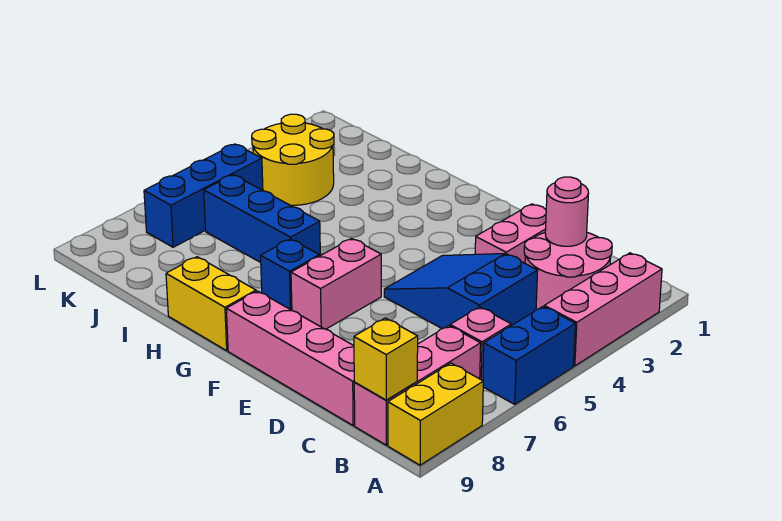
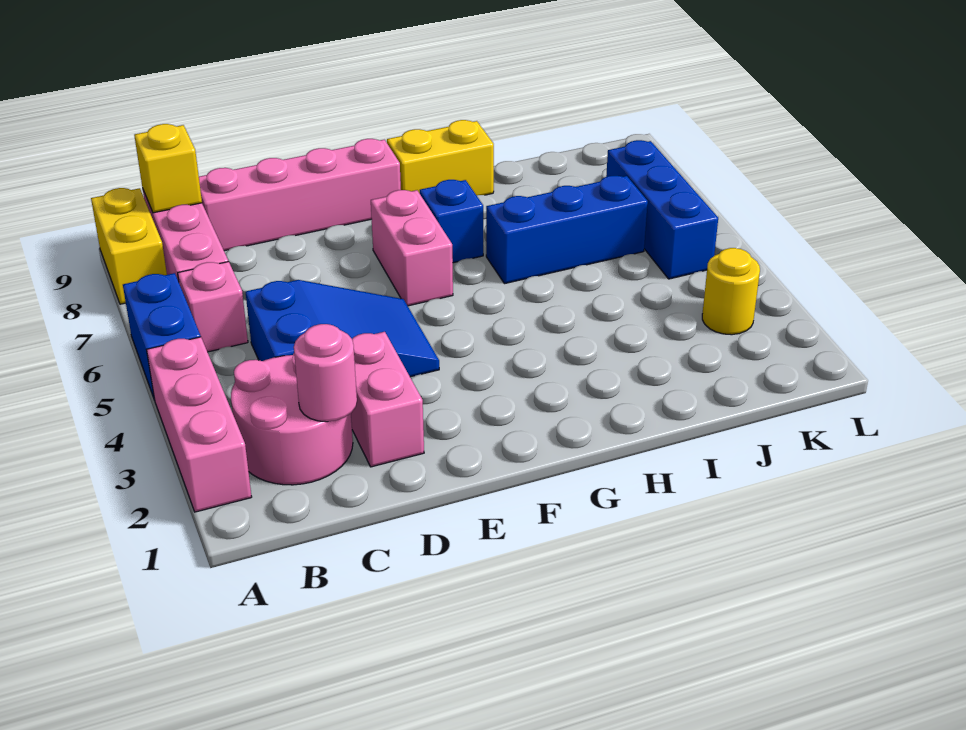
yellow 2x2 round brick [252,114,334,205] -> yellow 1x1 round brick [702,248,760,335]

